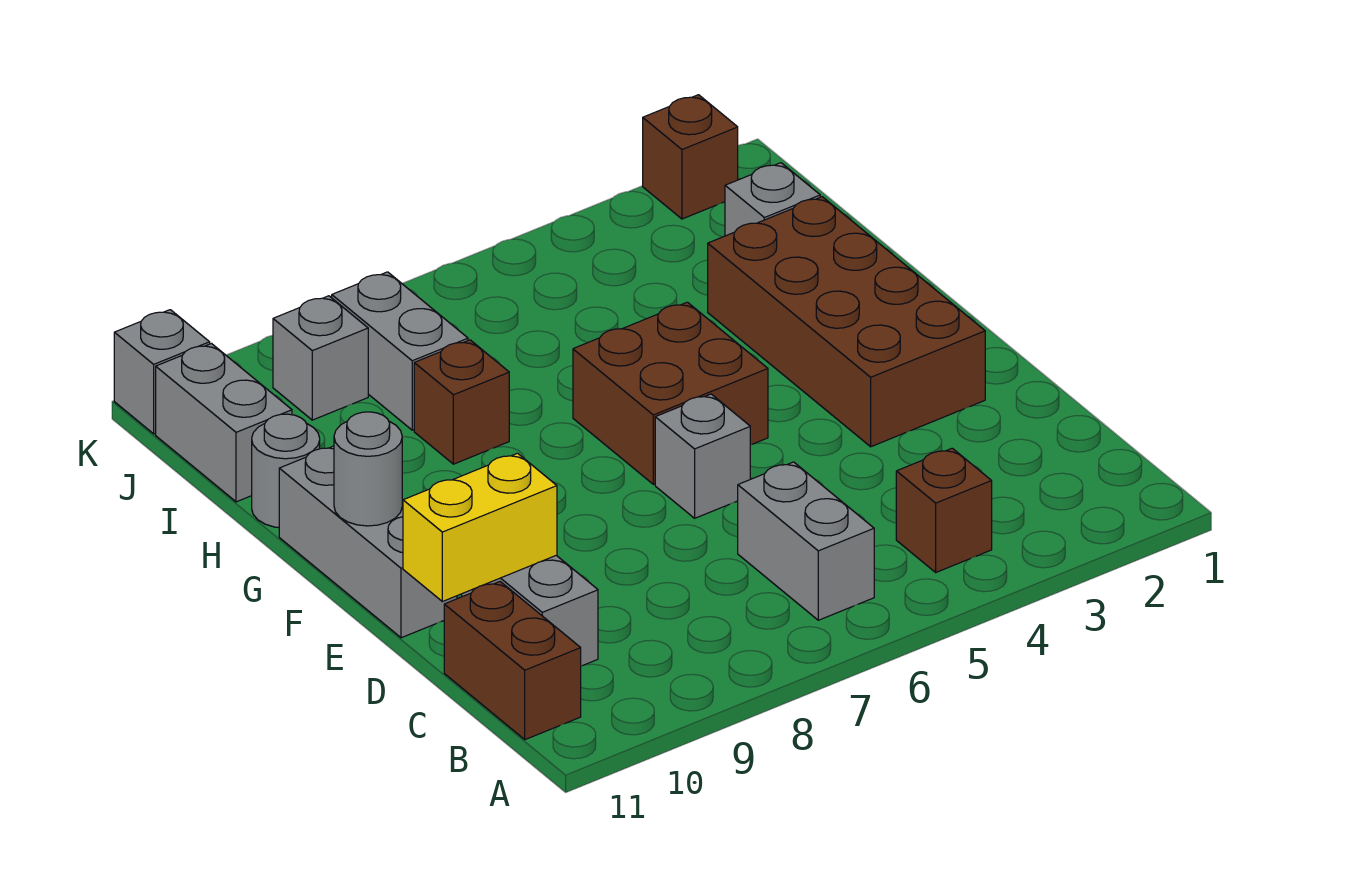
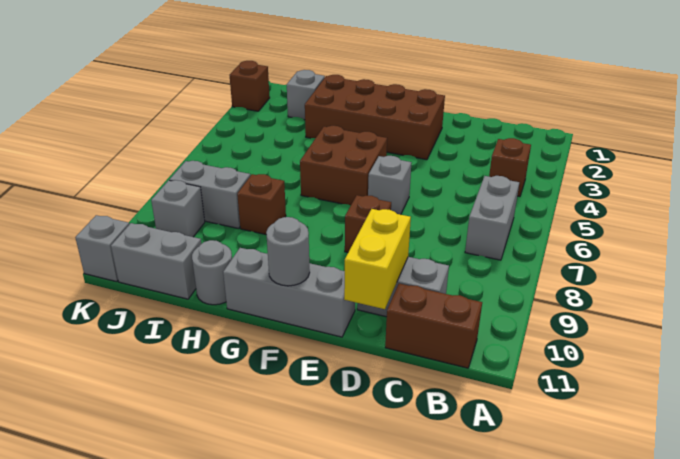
grey 1x2 brick [738,462,874,620] -> grey 1x2 brick turned to [465,176,519,260]
none -> brown 1x1 brick [345,195,391,252]

